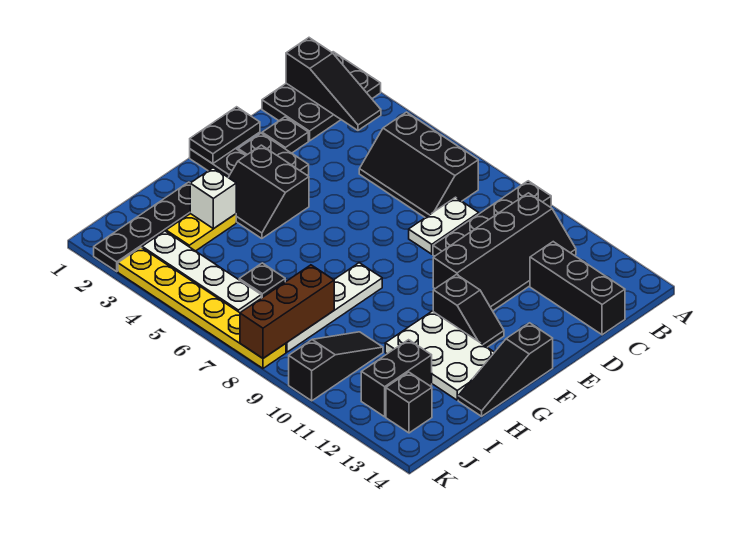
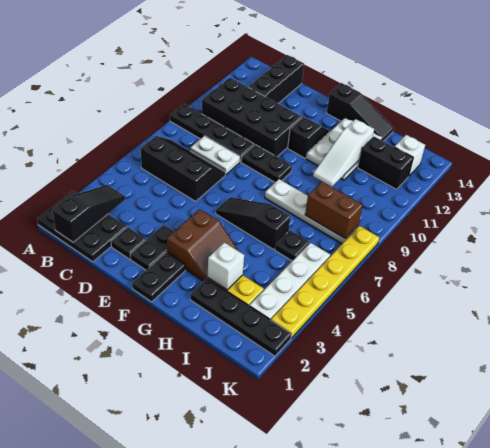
black 2x3 slope [359,112,478,218] -> black 2x3 slope turned to [141,136,225,201]
black 2x4 slope [433,193,576,311] -> black 2x4 brick [202,78,302,157]
black 1x2 plate [190,107,260,164] -> black 1x2 plate moved to [241,145,292,182]
black 2x2 slope [228,145,309,239] -> brown 2x2 slope [167,209,238,281]
none -> white 1x3 slope [313,119,374,187]
brown 1x3 brick [240,265,334,358] -> brown 1x2 brick [305,182,363,239]
black 1x3 slope [289,332,383,401] -> black 1x3 slope moved to [216,197,291,250]
black 1x1 brick [386,372,432,433] -> white 1x1 brick [395,135,425,176]

